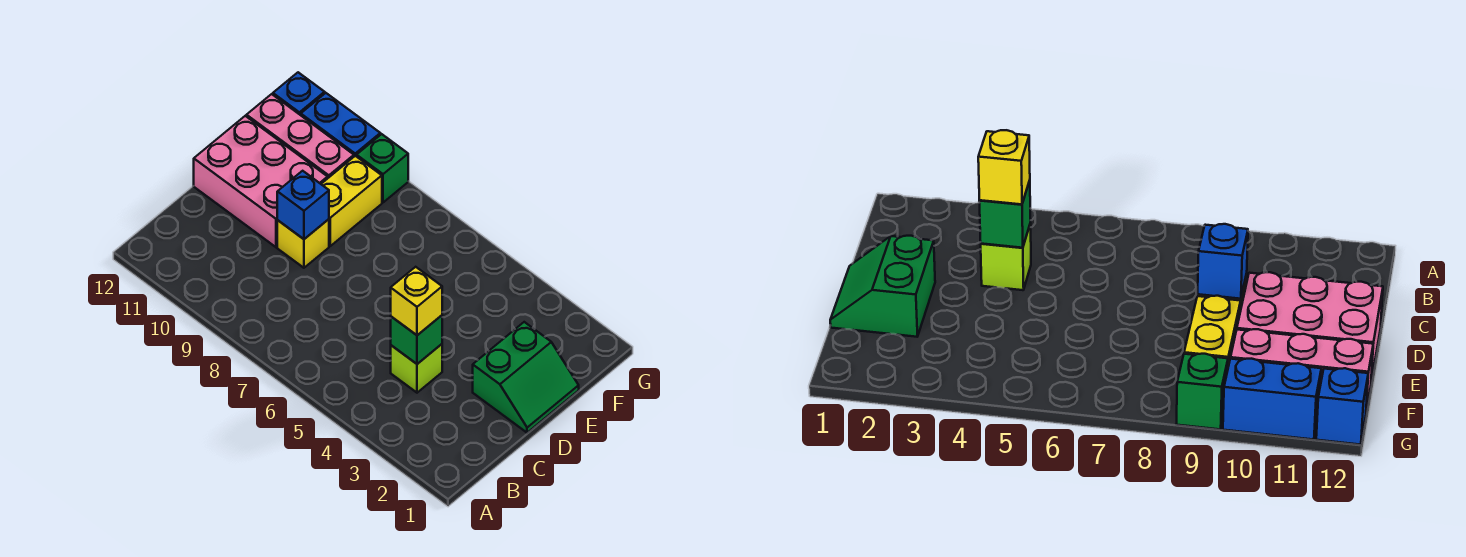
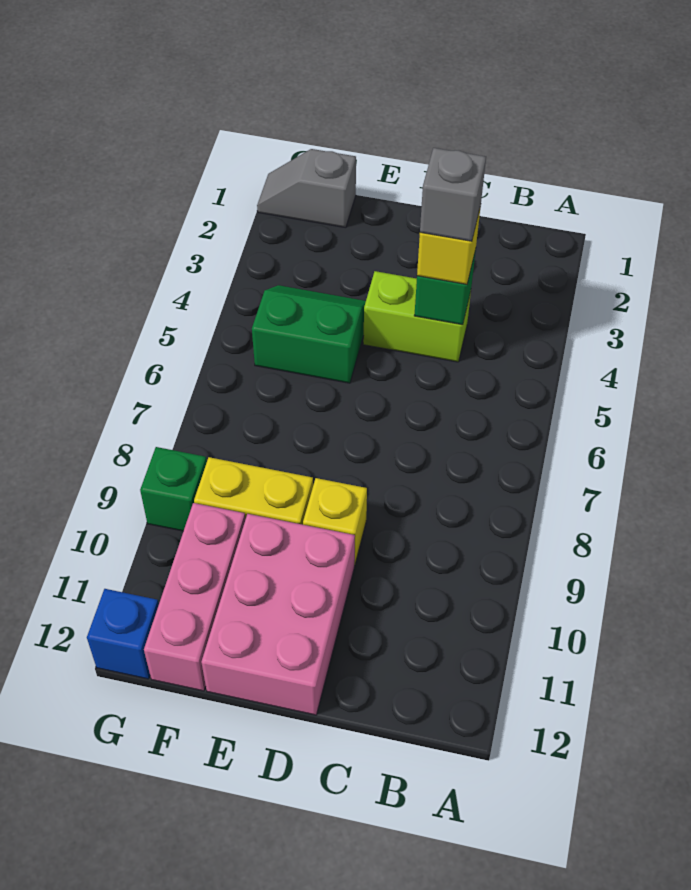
lime 1x1 brick [391,344,442,393] -> lime 1x2 brick [363,271,471,362]
none -> grey 1x1 brick [420,148,486,241]
green 2x2 slope [473,322,579,433] -> green 2x2 slope moved to [252,285,366,383]
blue 1x1 brick [277,171,329,239] -> none
none -> grey 1x2 slope [257,149,356,228]
blue 1x2 brick [301,93,380,157] -> none

